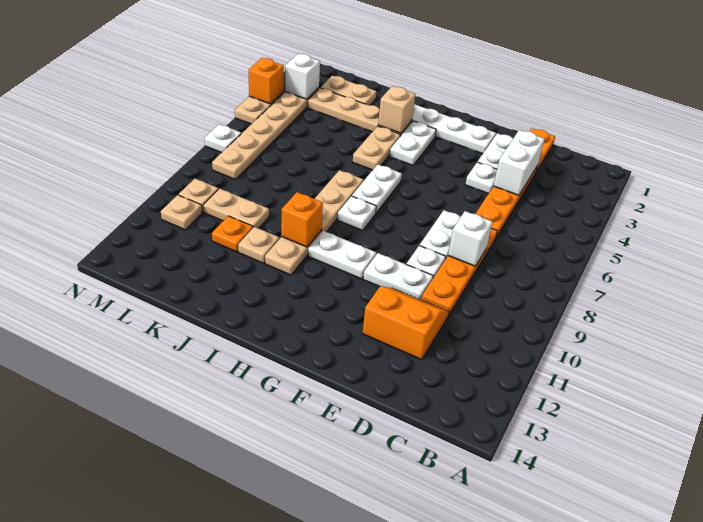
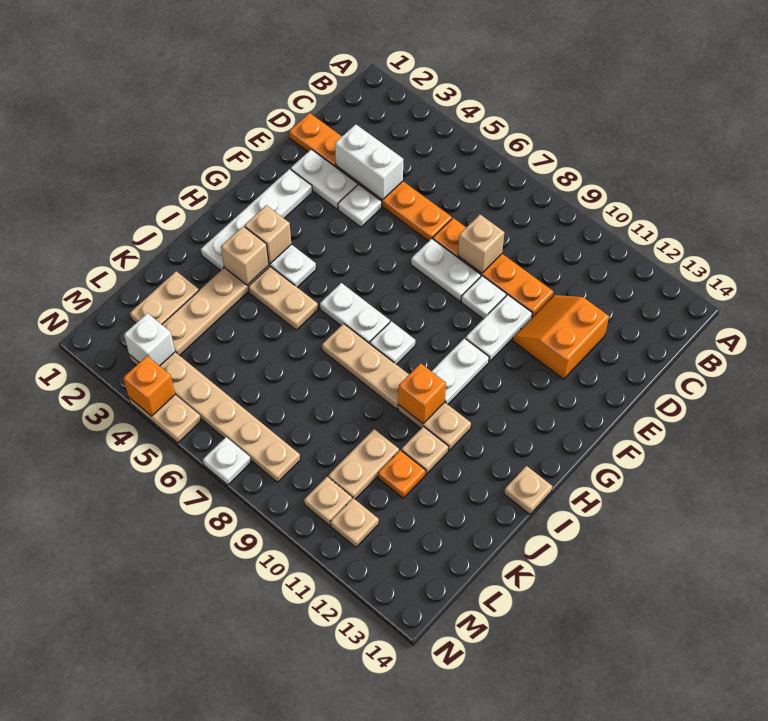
white 1x1 brick [448,211,492,266] -> tan 1x1 brick [458,215,504,273]
none -> tan 1x1 brick [244,205,291,264]
none -> tan 1x1 plate [504,466,552,514]

